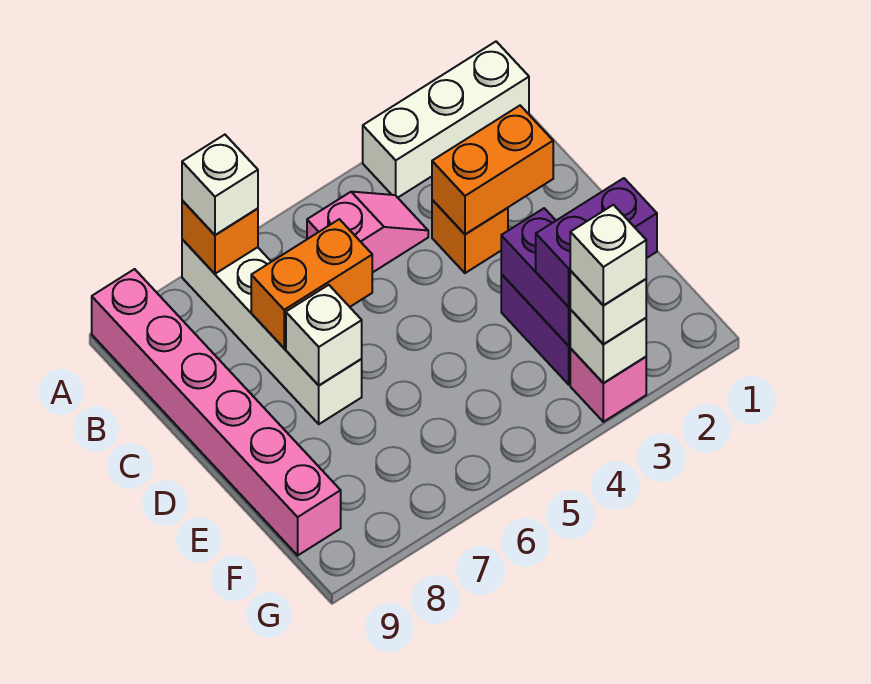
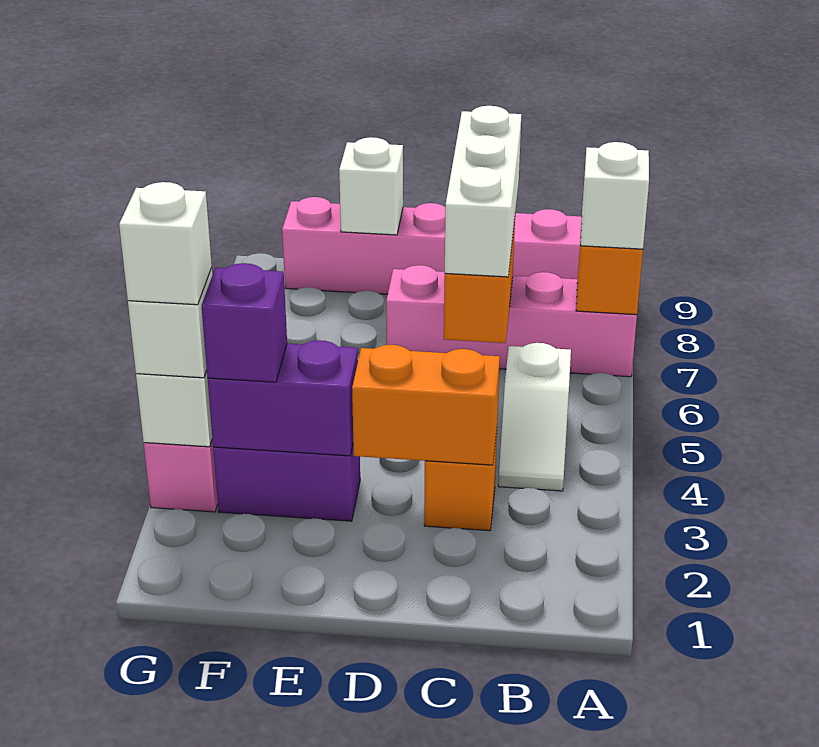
white 1x3 brick [363,42,529,198] -> white 1x3 brick moved to [445,106,521,277]
white 1x4 brick [182,239,362,424] -> pink 1x4 brick [386,265,637,377]
pink 1x2 slope [307,192,428,273] -> white 1x2 slope [498,343,571,491]
orange 1x2 brick [432,105,553,234] -> orange 1x2 brick turned to [352,345,500,465]
white 1x1 brick [286,285,362,385] -> white 1x1 brick moved to [339,137,403,235]
purple 1x2 brick [536,178,657,307] -> purple 1x1 brick [202,263,287,382]

